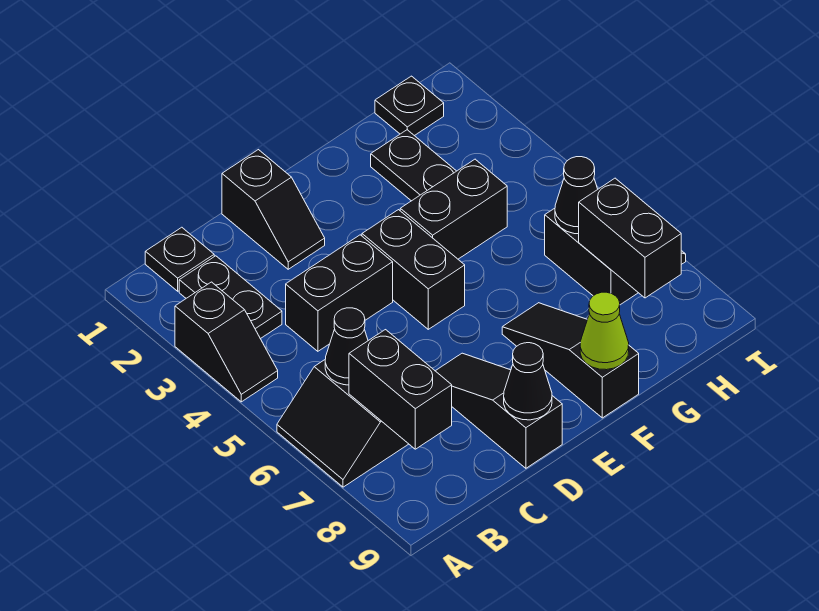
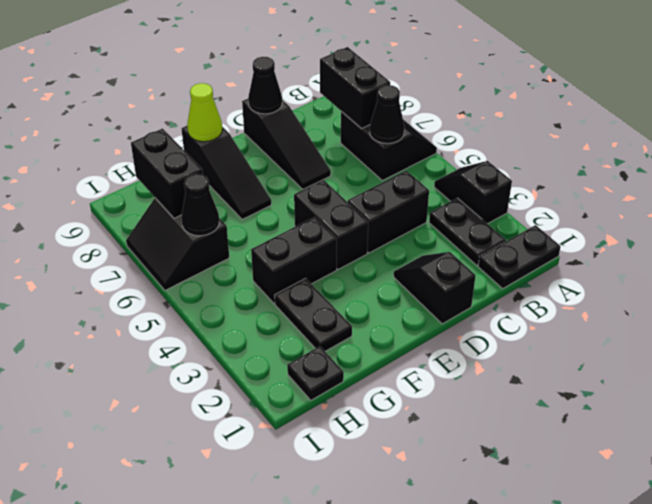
black 1x1 plate [145,227,214,291] -> black 1x2 plate [478,225,561,288]

